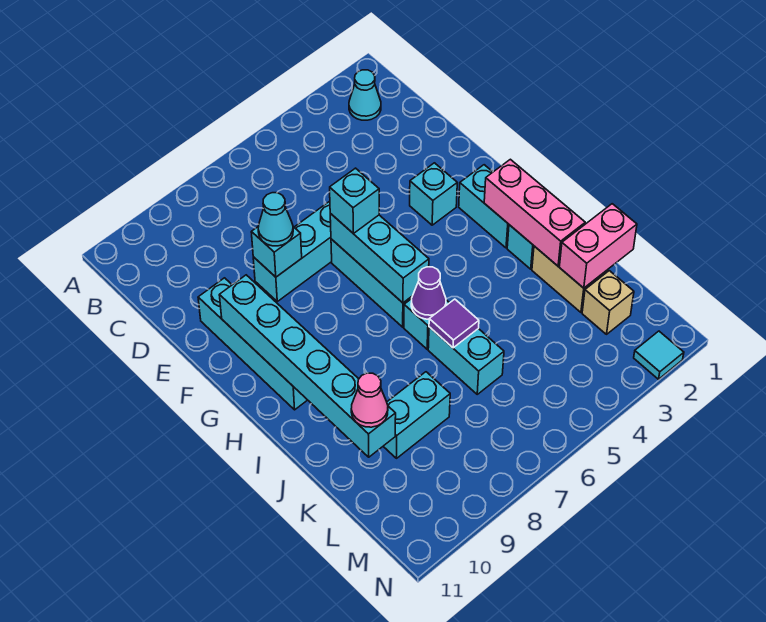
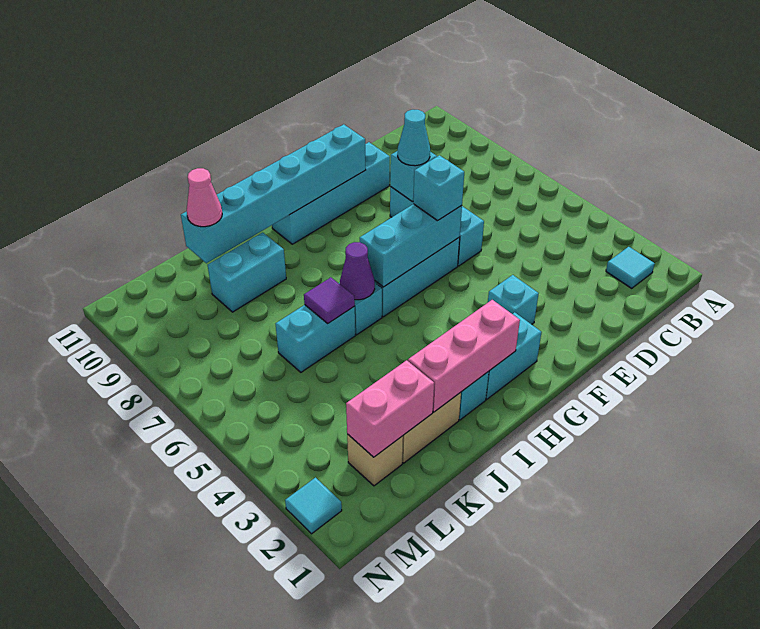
cyan 1x1 cone [349,70,381,120] -> cyan 1x1 tile [606,247,655,288]
pink 1x2 brick [559,204,637,288] -> pink 1x2 brick turned to [346,360,434,457]
cyan 1x2 brick [383,372,450,458] -> cyan 1x2 brick turned to [208,232,286,312]

